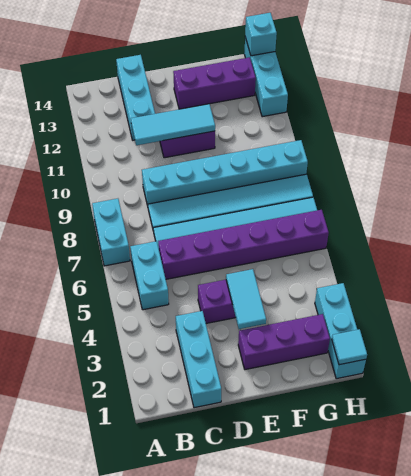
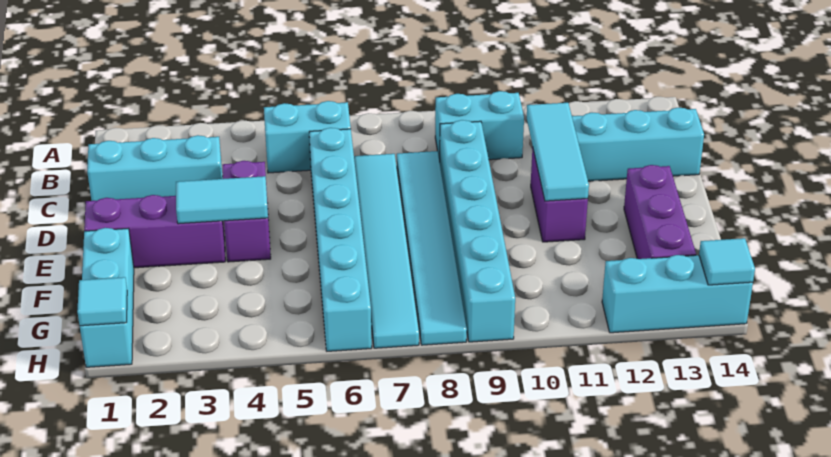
cyan 1x2 brick [92,199,130,266] -> cyan 1x2 brick moved to [435,91,524,162]
purple 1x6 brick [158,210,329,279] -> cyan 1x6 brick [309,128,372,351]
purple 1x3 brick [238,314,330,370] -> purple 1x3 brick turned to [84,195,225,268]
cyan 1x3 brick [315,283,366,379] -> cyan 1x3 brick turned to [80,228,134,367]
cyan 1x1 brick [245,13,277,56] -> cyan 1x1 tile [699,238,755,285]

